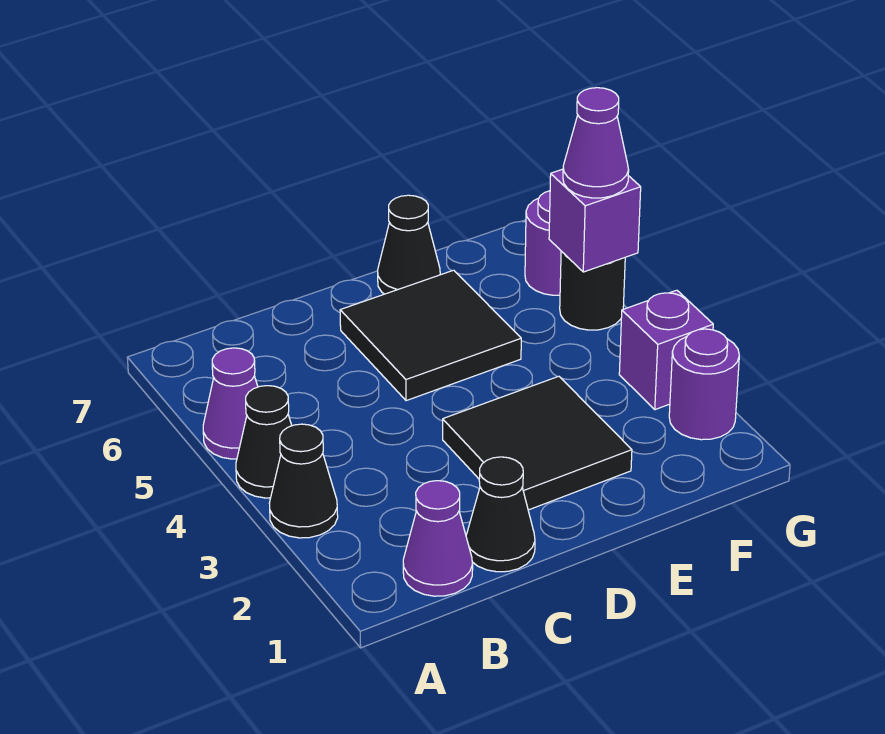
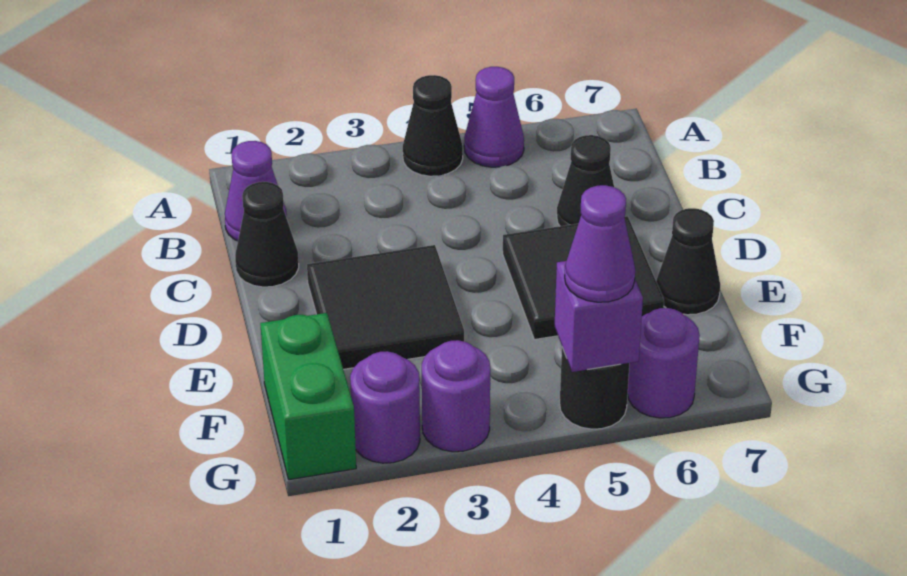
black 1x1 cone [269,424,338,538] -> black 1x1 cone moved to [557,135,614,226]
none -> green 1x2 brick [260,313,356,480]
purple 1x1 brick [619,290,713,410] -> purple 1x1 round brick [422,340,490,452]

